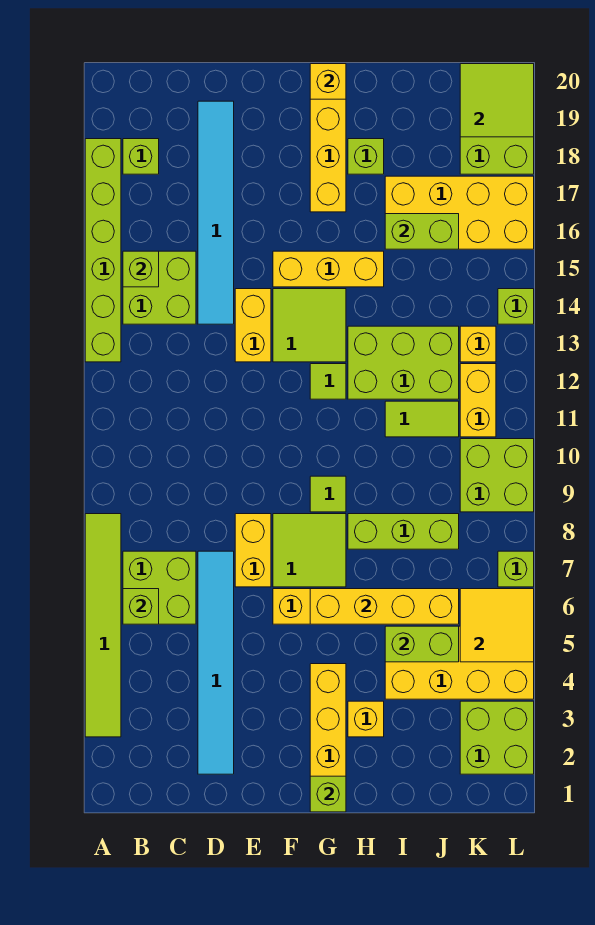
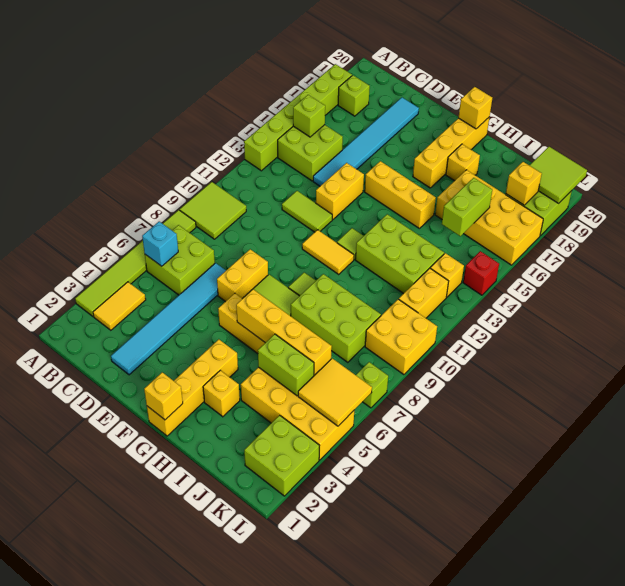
none -> yellow 1x2 tile [93,282,146,330]
lime 1x1 brick [123,589,159,624] -> cyan 1x1 brick [142,222,178,266]
none -> yellow 1x2 tile [302,230,354,274]
lime 2x2 tile [273,289,346,362] -> lime 2x2 tile moved to [180,182,246,239]
lime 1x1 brick [310,776,346,812] -> yellow 1x1 brick [144,372,183,420]
lime 1x3 brick [348,514,459,549] -> lime 2x3 brick [291,274,381,362]
lime 1x1 brick [348,139,384,174] -> yellow 1x1 brick [446,144,480,181]
lime 1x2 tile [385,401,459,437] -> lime 1x2 tile moved to [282,191,332,232]
lime 1x2 brick [385,214,459,249] -> lime 1x2 brick turned to [442,178,492,236]
lime 2x2 brick [460,439,534,512] -> yellow 2x2 brick [365,299,437,375]
none -> yellow 1x1 brick [506,162,542,205]
lime 1x1 brick [498,289,534,324] -> red 1x1 brick [463,251,499,295]

